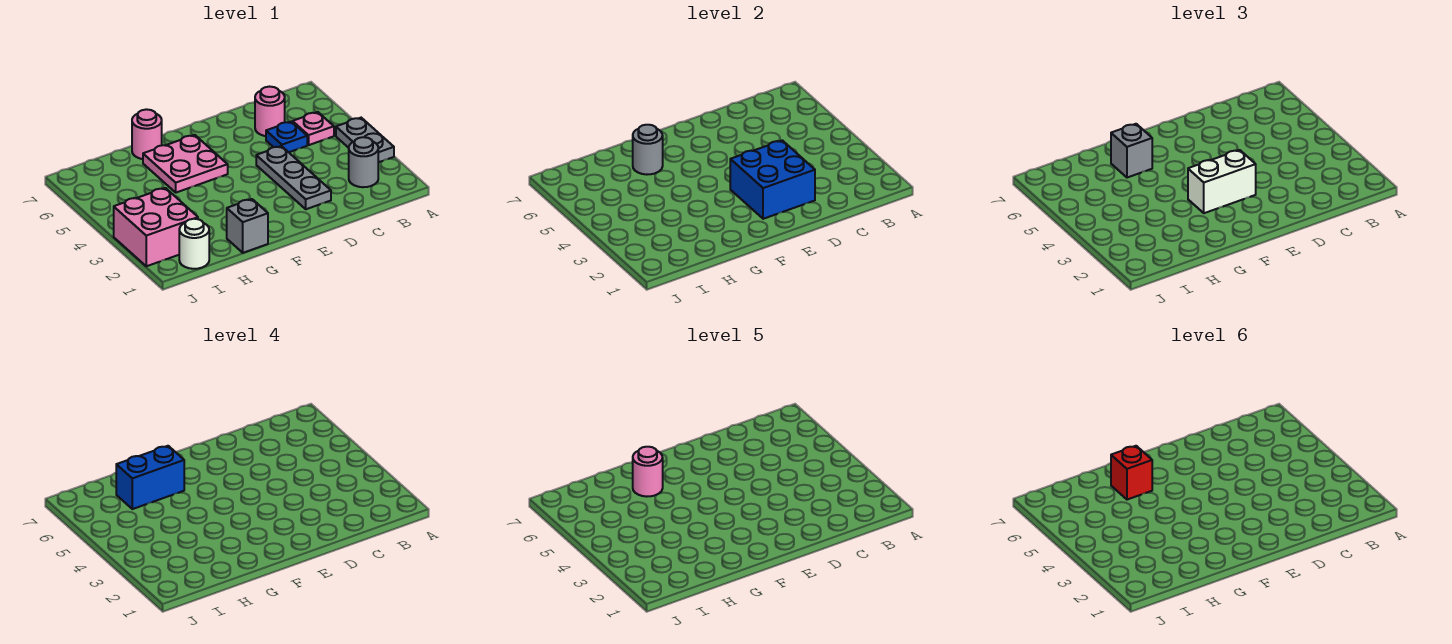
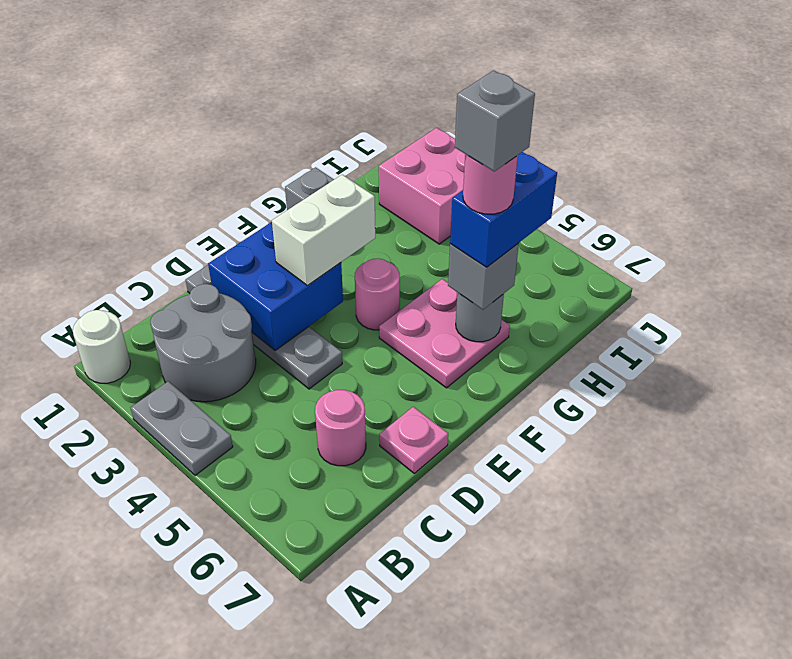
grey 1x1 round brick [349,137,378,187] -> grey 2x2 round brick [150,284,256,402]
pink 1x1 plate [293,112,334,145] -> pink 1x1 plate moved to [379,407,448,473]
blue 1x1 plate [266,122,307,152] -> none
grey 1x3 plate [256,146,331,209] -> grey 1x4 plate [186,265,342,389]
red 1x1 brick [1111,446,1152,500] -> grey 1x1 brick [455,70,535,171]
pink 1x1 round brick [132,109,162,159] -> pink 1x1 round brick moved to [355,259,400,330]
white 1x1 round brick [179,219,209,269] -> white 1x1 round brick moved to [73,310,130,383]

